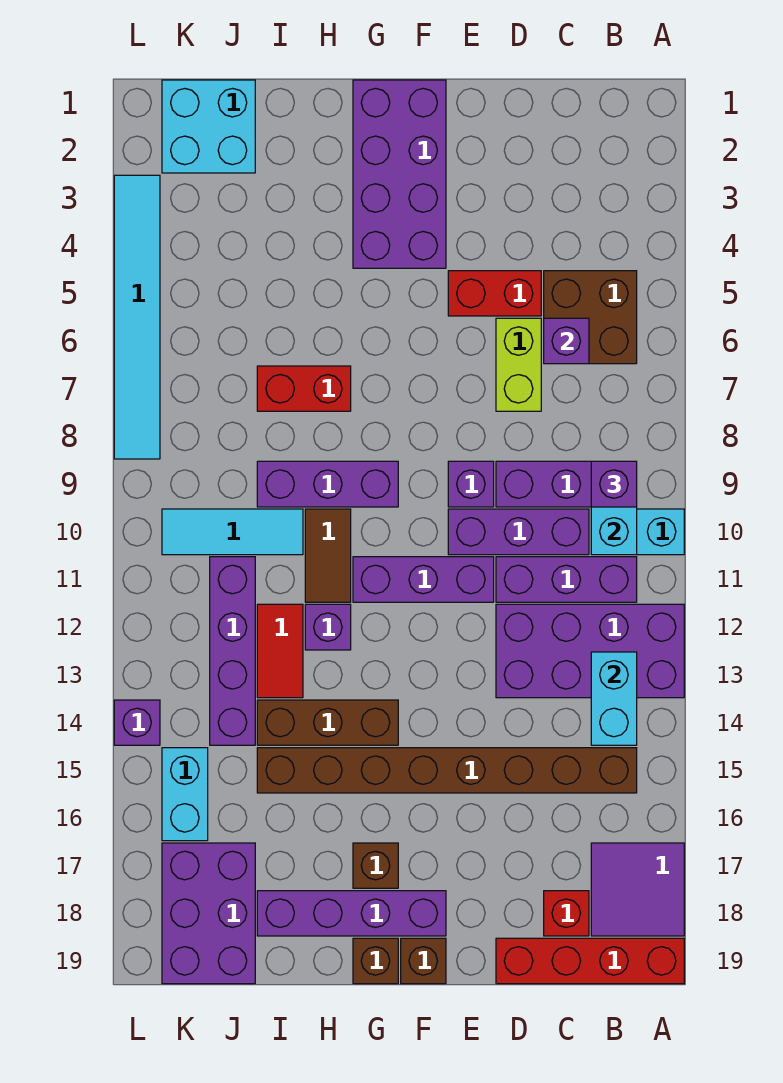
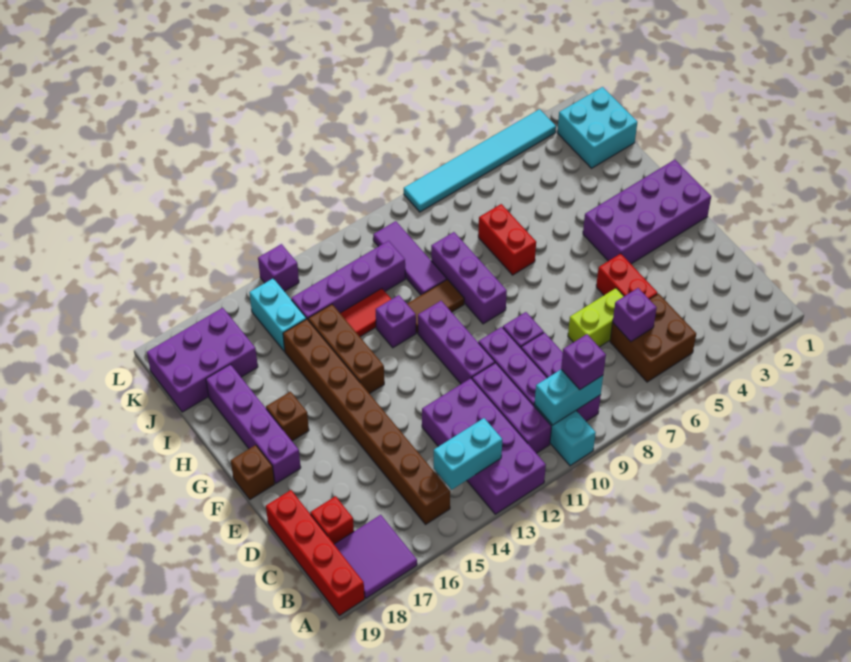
brown 1x1 brick [353,938,398,984] -> none
cyan 1x3 tile [162,509,303,555] -> purple 1x3 tile [373,221,447,295]
cyan 1x2 brick [162,748,208,841] -> cyan 1x2 brick turned to [249,279,306,351]

